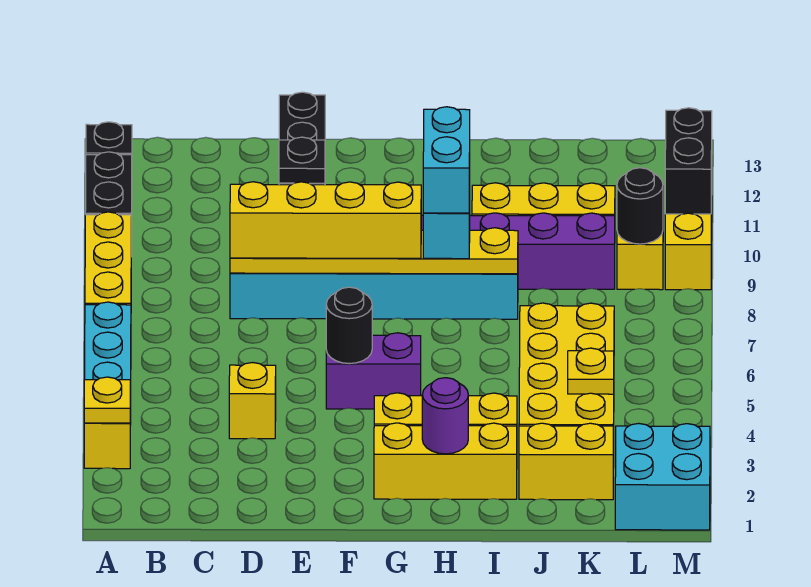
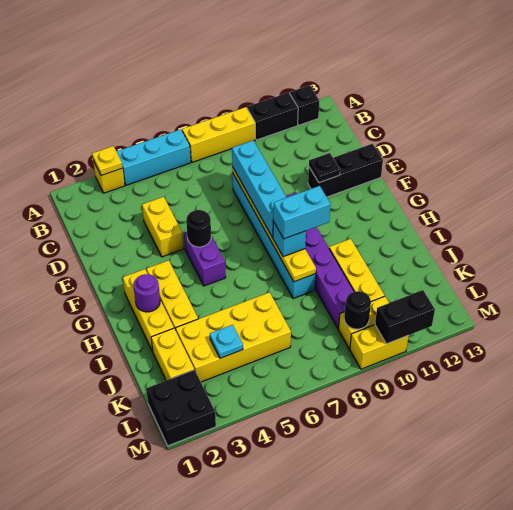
yellow 1x1 brick [229,363,276,439] -> yellow 1x2 brick [142,197,183,257]
yellow 1x4 brick [230,182,421,258] -> cyan 1x4 brick [232,140,287,238]
yellow 1x1 plate [568,348,614,394] -> cyan 1x1 plate [210,325,243,358]
cyan 2x2 brick [615,423,710,530] -> black 2x2 brick [146,370,216,446]

